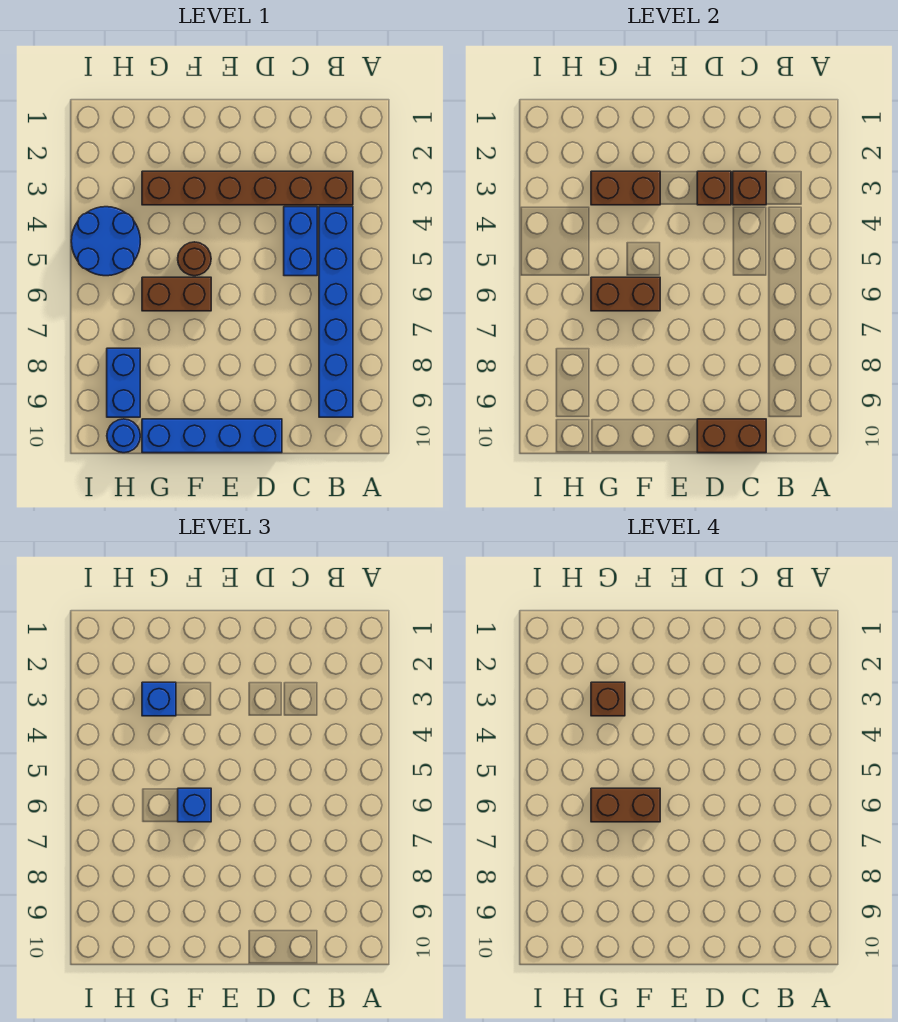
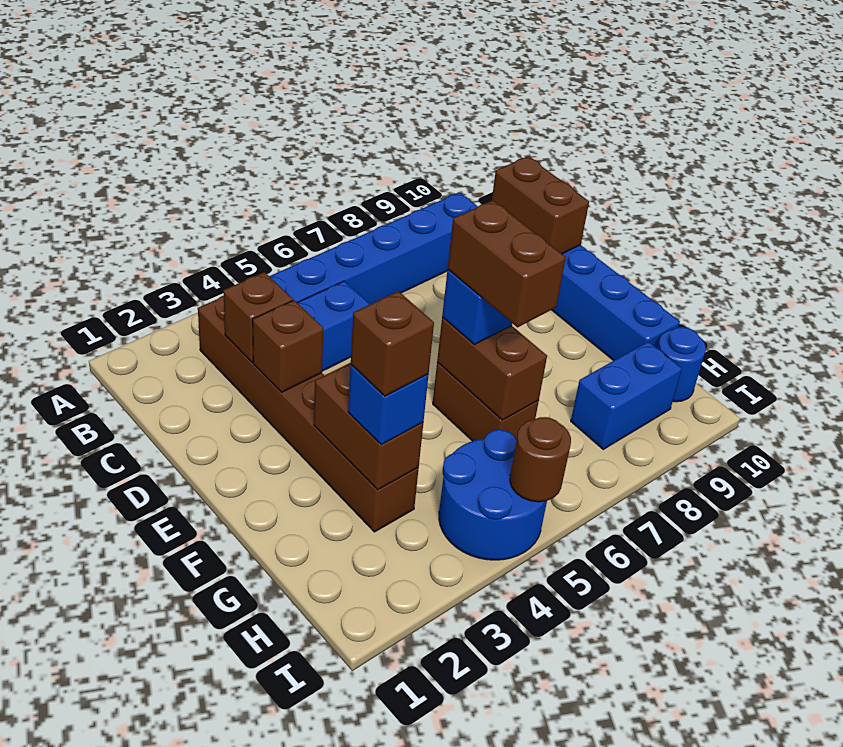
brown 1x1 round brick [178,242,211,276] -> brown 1x1 round brick moved to [510,417,571,502]

